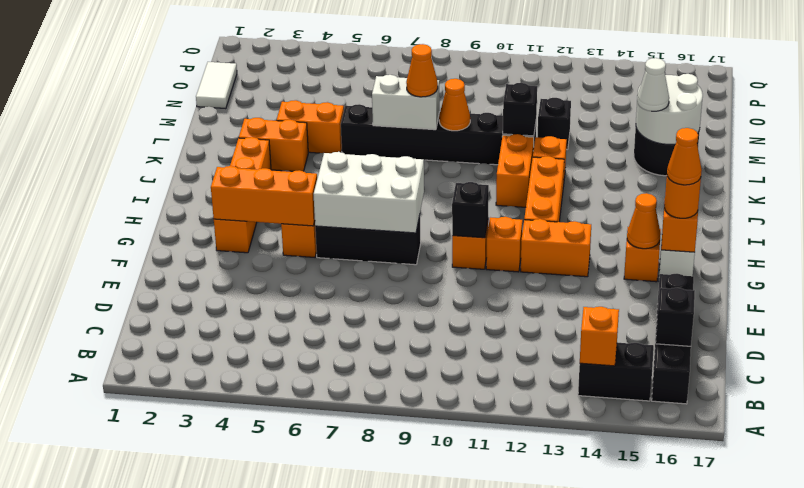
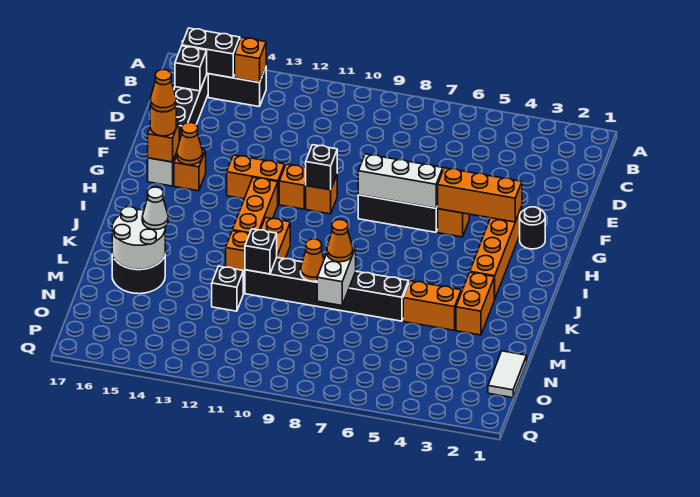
none -> black 1x2 brick [182,28,240,78]
none -> black 1x1 round brick [520,207,545,249]
white 2x3 brick [314,152,424,233] -> white 1x3 brick [358,154,443,208]
orange 1x2 brick [239,118,308,171] -> orange 1x2 brick turned to [456,272,495,335]
white 1x2 brick [372,75,440,130] -> white 1x2 brick turned to [317,247,356,306]

